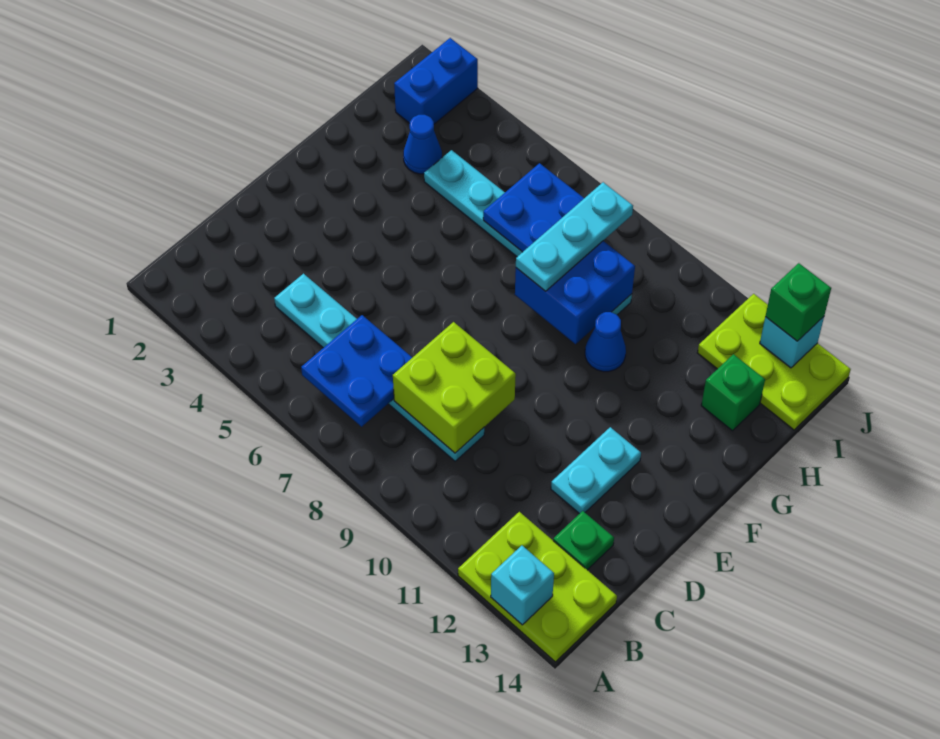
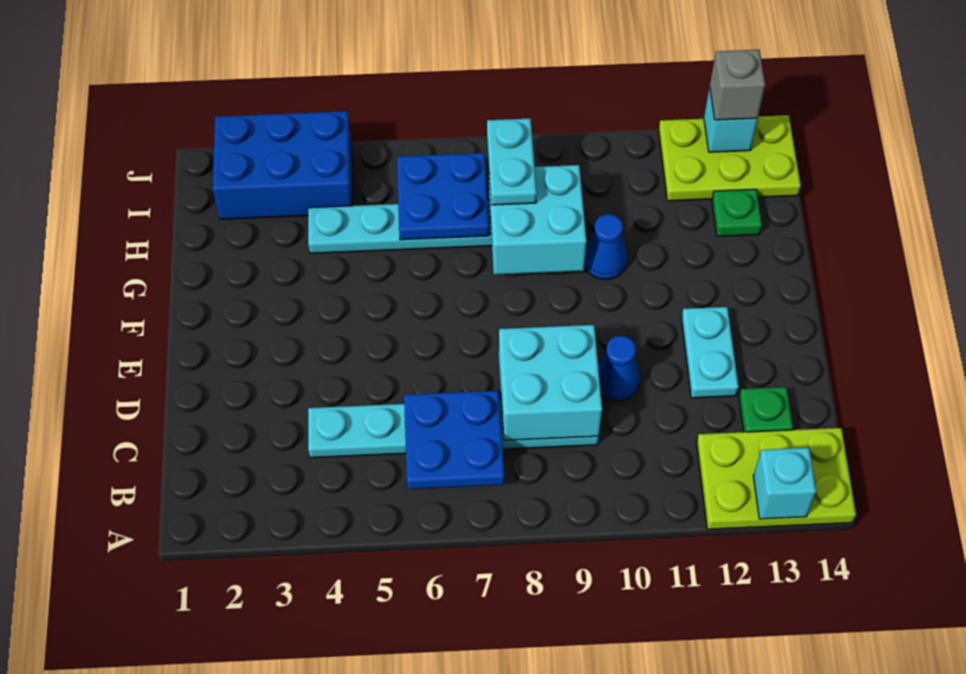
lime 2x2 brick [393,322,516,453] -> cyan 2x2 brick [499,325,602,440]
blue 2x2 brick [515,241,635,344] -> cyan 2x2 brick [489,165,587,275]
cyan 1x3 plate [516,182,633,291] -> cyan 1x2 plate [487,119,537,205]
blue 1x1 cone [403,115,442,174] -> blue 1x1 cone moved to [598,336,640,401]
green 1x1 brick [701,354,765,431] -> green 1x1 plate [712,189,762,236]
blue 1x2 brick [394,38,478,124] -> blue 2x3 brick [213,111,352,219]
green 1x1 brick [765,263,831,341] -> grey 1x1 brick [710,50,765,120]

